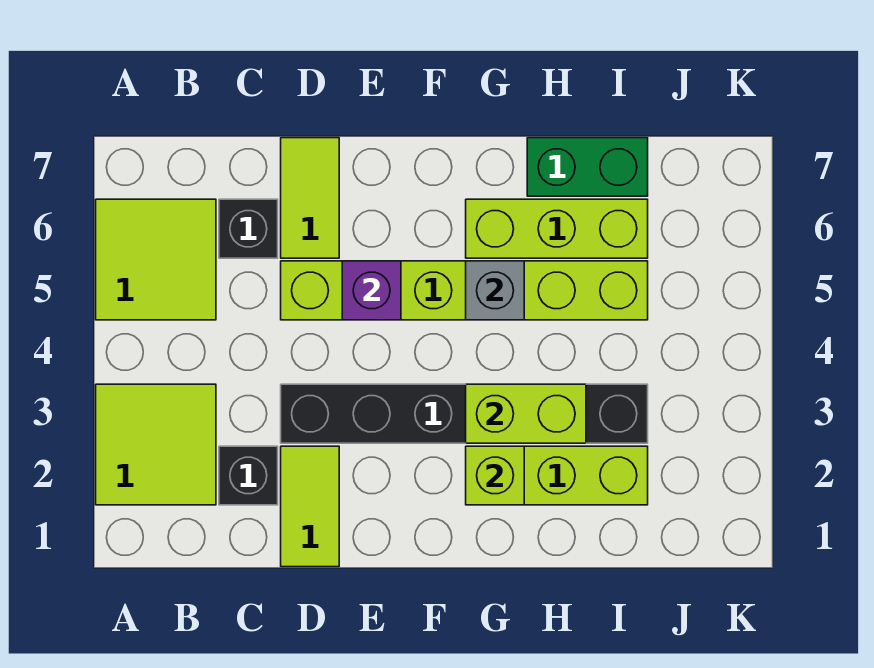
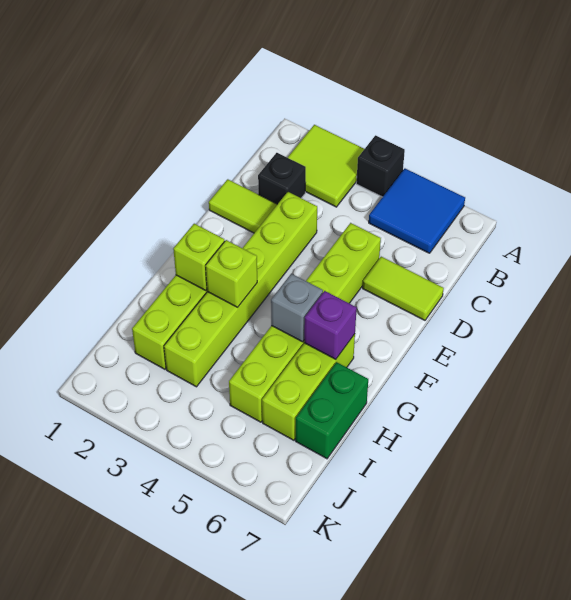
lime 2x2 tile [96,199,216,320] -> blue 2x2 tile [369,169,465,253]
black 1x1 brick [219,199,278,258] -> black 1x1 brick moved to [356,135,405,197]
black 1x6 brick [281,384,648,443] -> lime 1x6 brick [164,192,317,387]
purple 1x1 brick [342,261,401,320] -> purple 1x1 brick moved to [304,291,357,359]
lime 1x2 brick [466,384,586,443] -> lime 1x1 brick [206,240,257,307]

